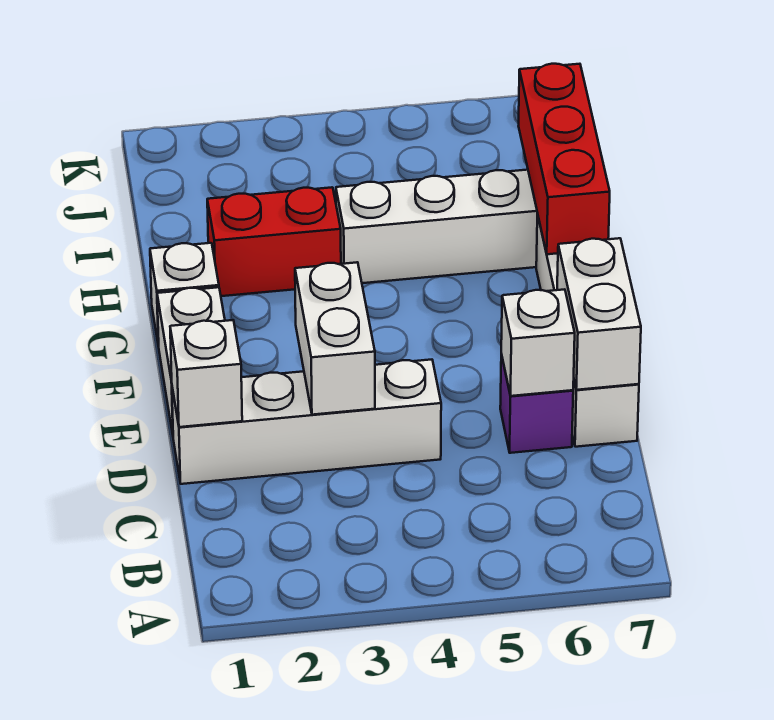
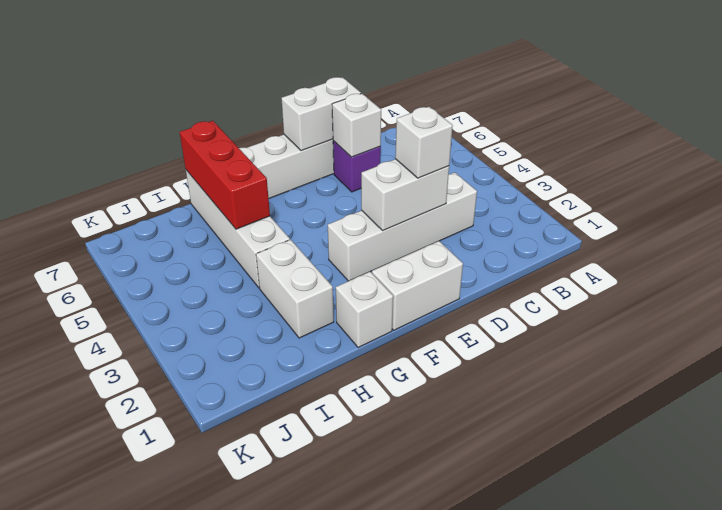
white 1x4 brick [172,360,441,484] -> white 1x4 brick turned to [328,172,477,281]
white 1x1 brick [170,320,242,427] -> white 1x1 brick moved to [395,107,453,178]
red 1x3 brick [519,64,610,254] -> red 1x3 brick turned to [180,121,270,229]
red 1x2 brick [207,187,341,296] -> white 1x2 brick [256,240,334,338]

